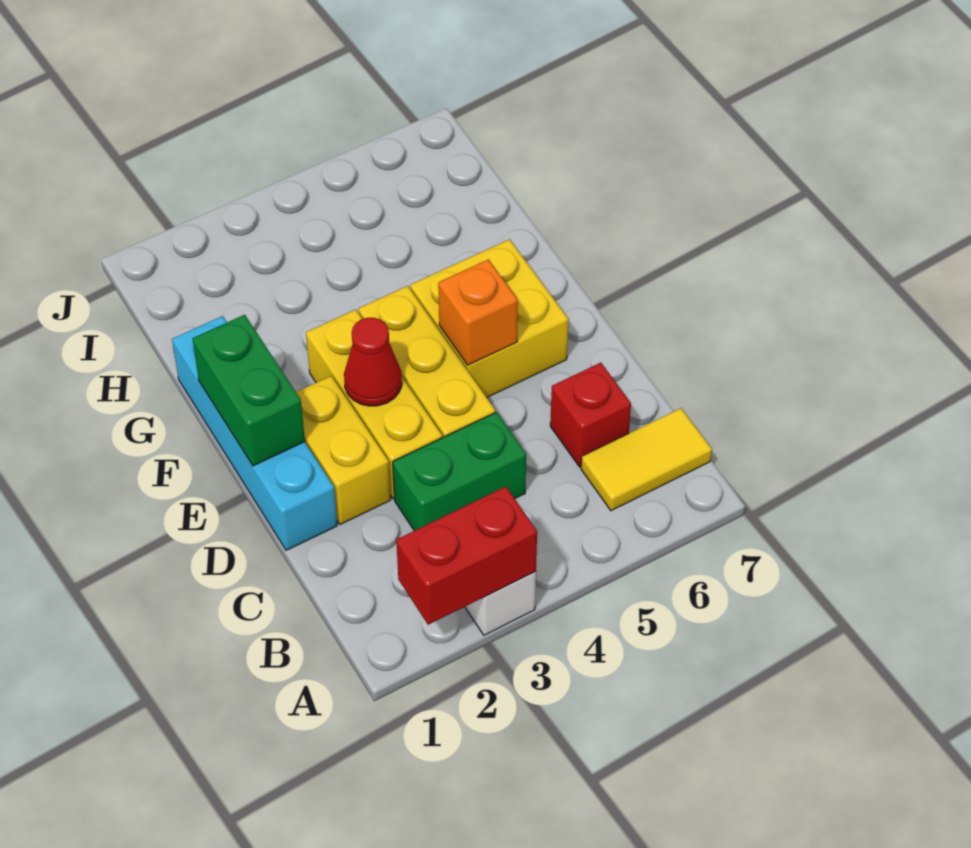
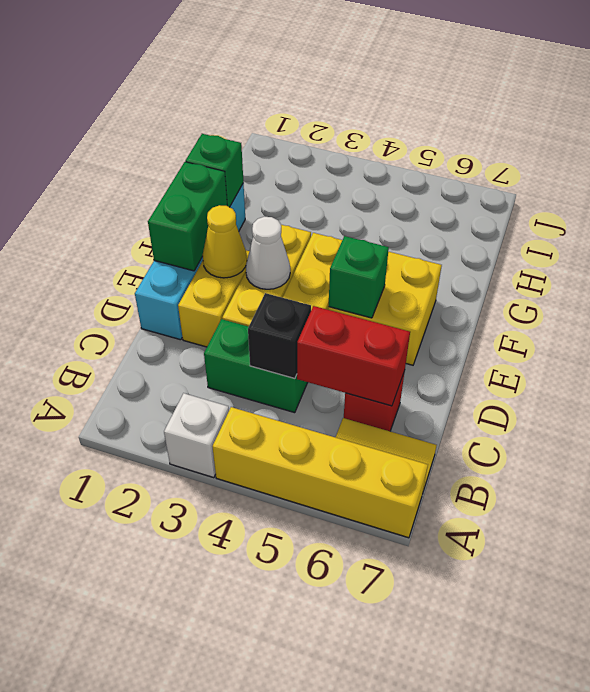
red 1x2 brick [396,487,537,625] -> red 1x2 brick moved to [297,306,410,406]
none -> yellow 1x4 brick [212,407,428,538]
none -> black 1x1 brick [248,293,311,379]
none -> yellow 1x1 cone [203,205,247,278]
red 1x1 cone [344,318,402,406] -> white 1x1 cone [246,217,290,289]
orange 1x1 brick [438,259,518,365] -> green 1x1 brick [329,236,389,318]
none -> green 1x1 brick [186,134,243,207]

